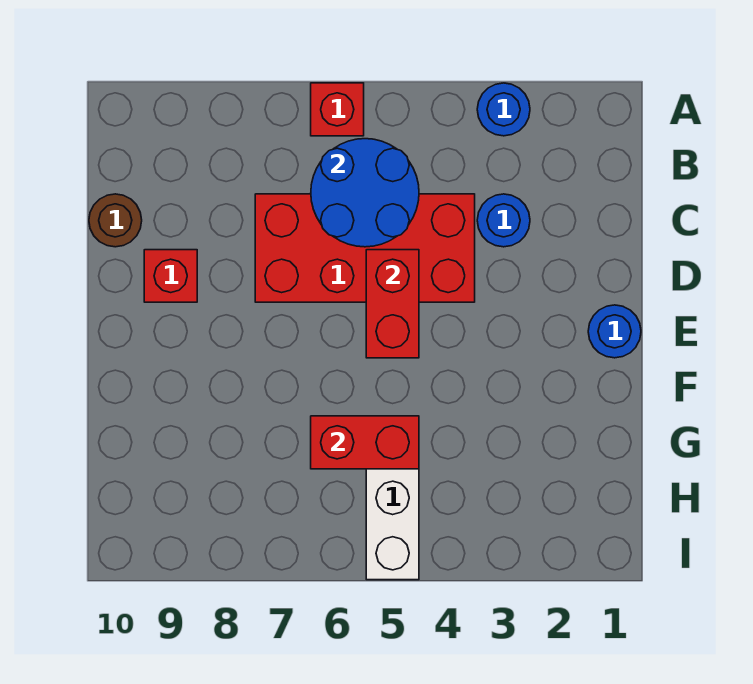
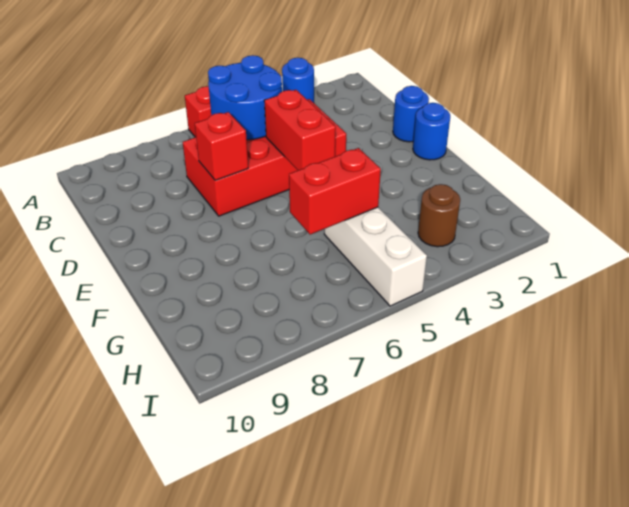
blue 1x1 round brick [477,194,530,247] -> blue 1x1 round brick moved to [393,86,429,142]
brown 1x1 round brick [89,194,142,247] -> brown 1x1 round brick moved to [418,184,460,247]
red 1x1 brick [144,250,197,302] -> red 1x1 brick moved to [195,112,248,180]

